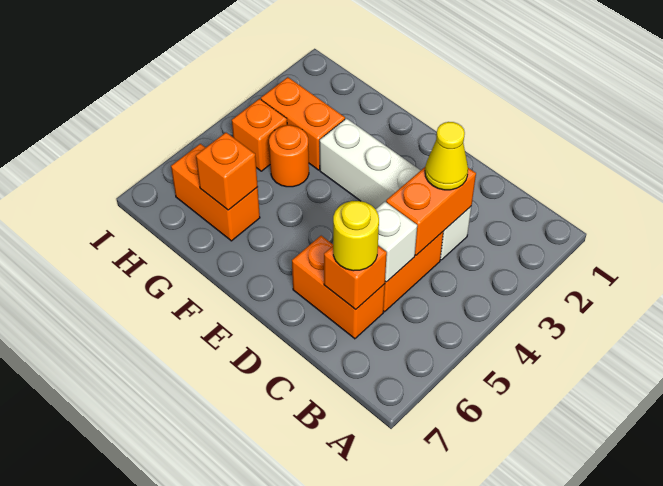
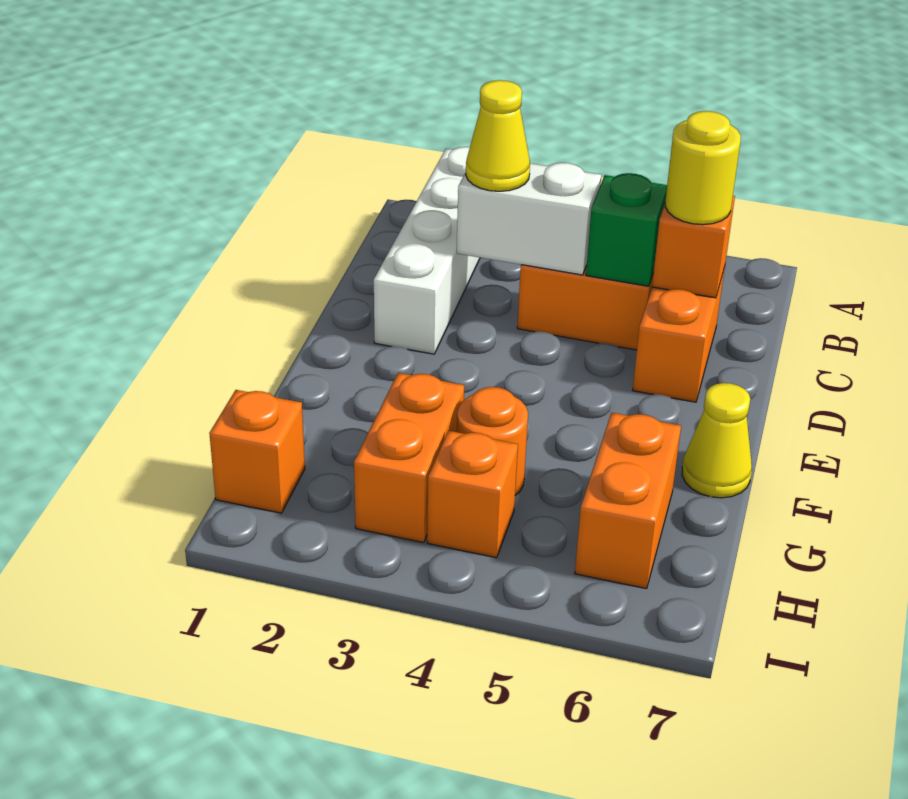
white 1x4 brick [320,118,471,260] -> white 1x4 brick moved to [374,147,480,354]
orange 1x2 brick [386,167,476,255] -> white 1x2 brick [457,163,601,275]
white 1x1 brick [376,202,417,282] -> green 1x1 brick [586,173,667,286]
none -> yellow 1x1 cone [682,383,752,498]
orange 1x1 brick [196,133,258,210] -> orange 1x1 brick moved to [209,390,305,513]

